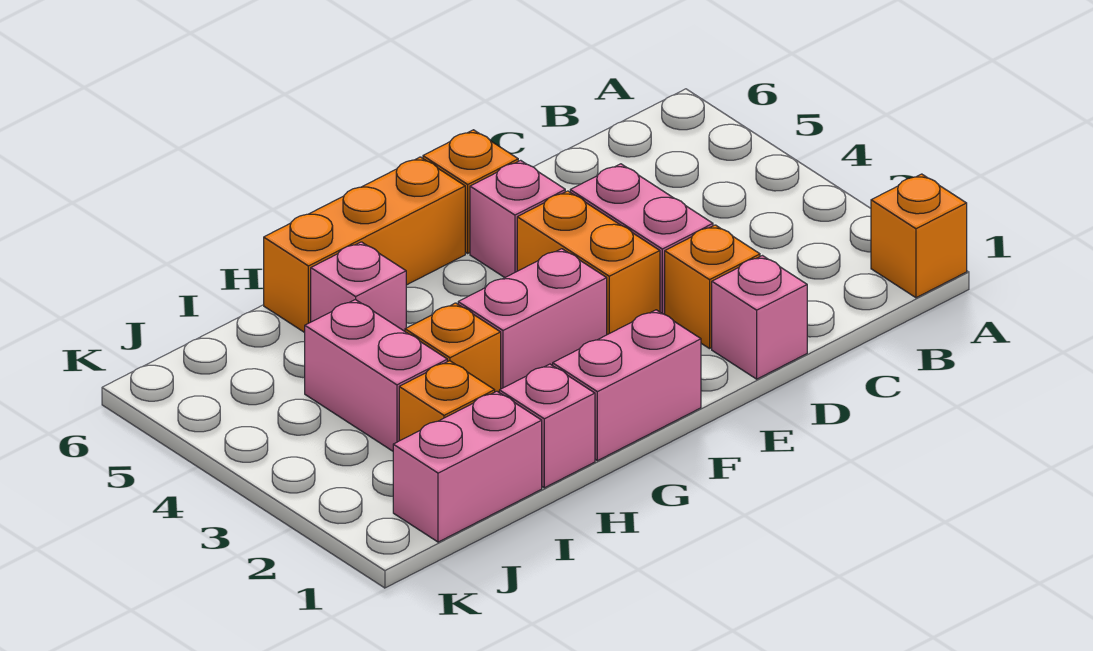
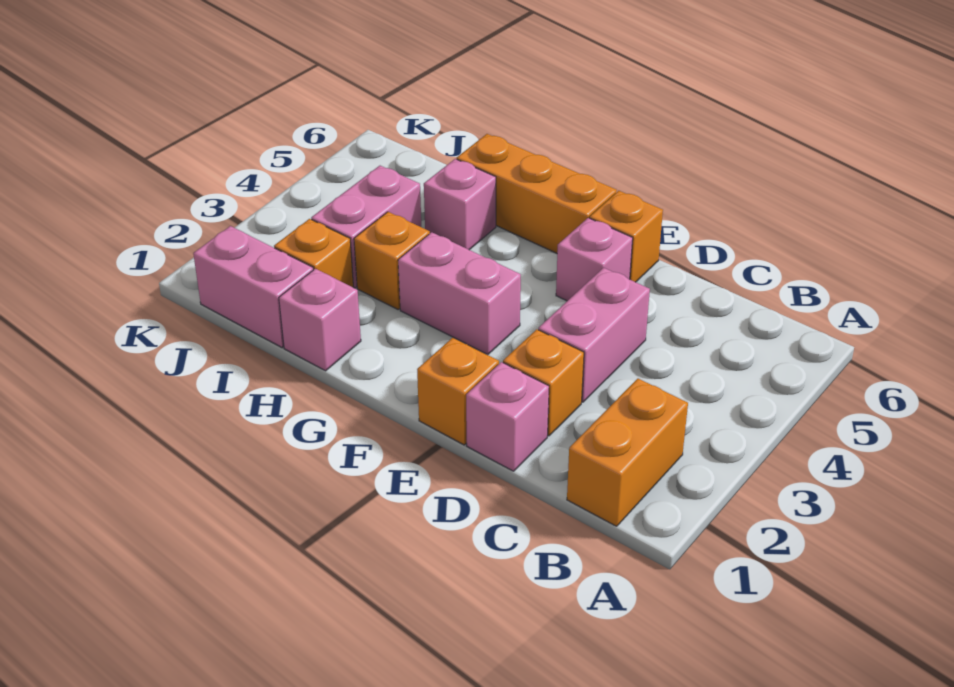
orange 1x1 brick [871,174,967,298] -> orange 1x1 brick moved to [417,338,499,445]
orange 1x2 brick [517,191,660,335] -> orange 1x2 brick moved to [567,379,688,526]
pink 1x2 brick [553,310,701,461] -> none

